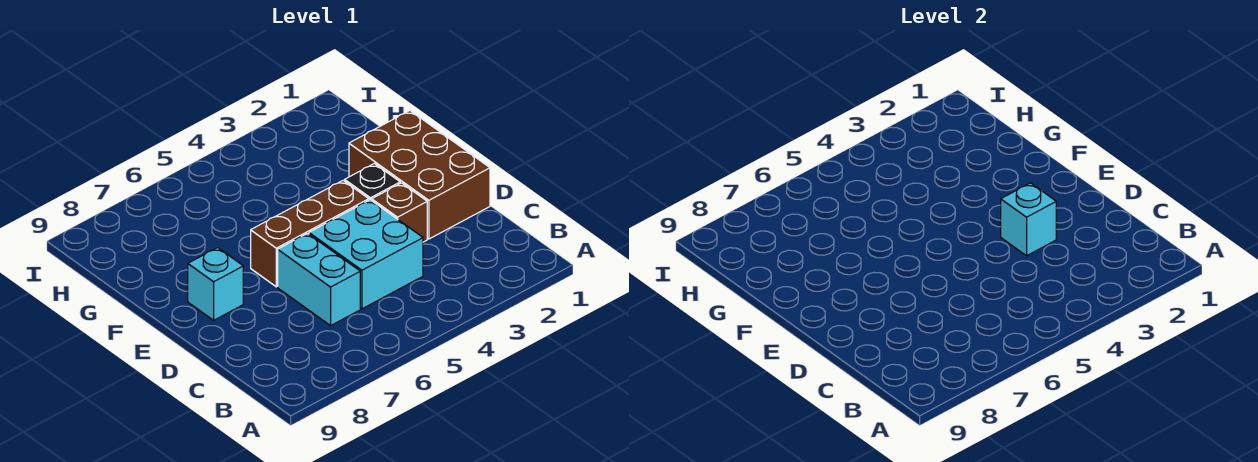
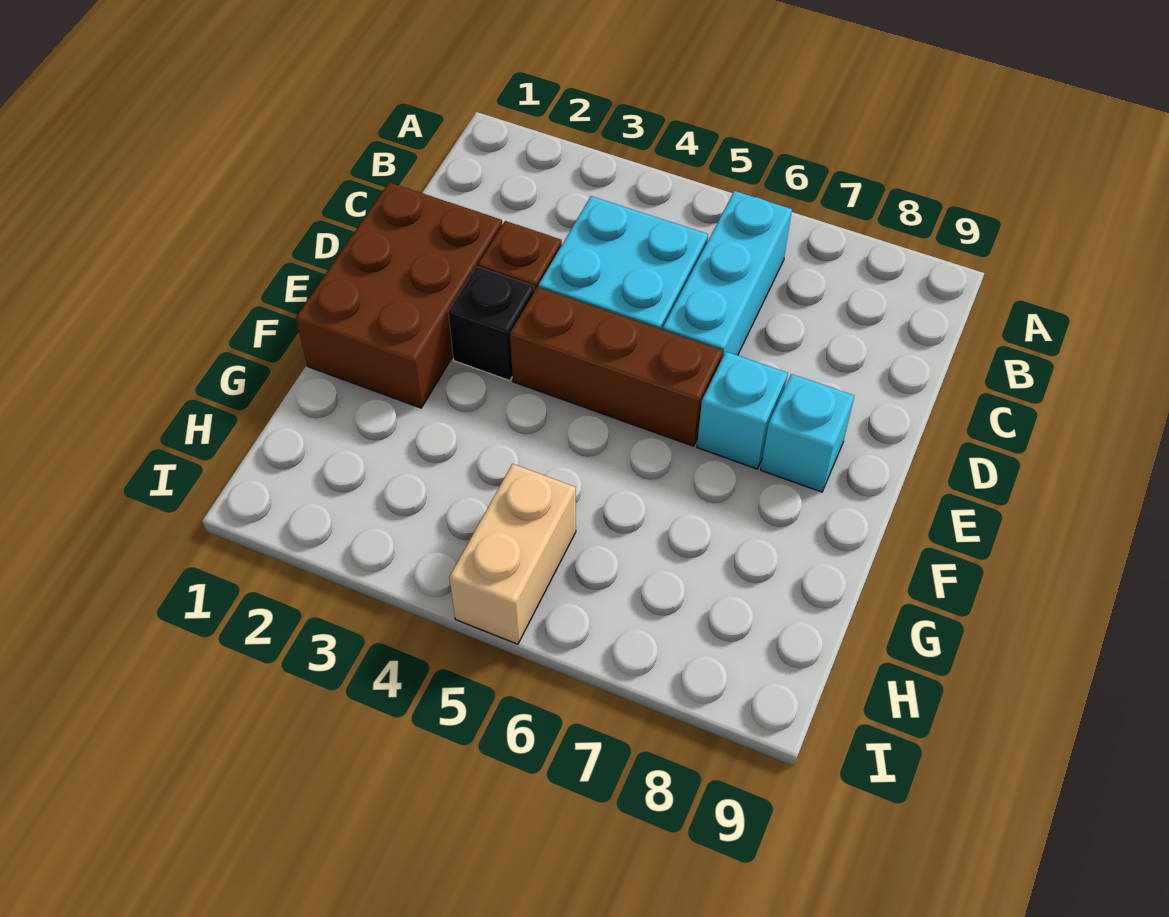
cyan 1x2 brick [278,233,360,326] -> cyan 1x3 brick [663,191,792,358]
cyan 1x1 brick [1001,183,1056,256] -> cyan 1x1 brick moved to [697,352,788,469]
none -> tan 1x2 brick [449,464,576,644]

